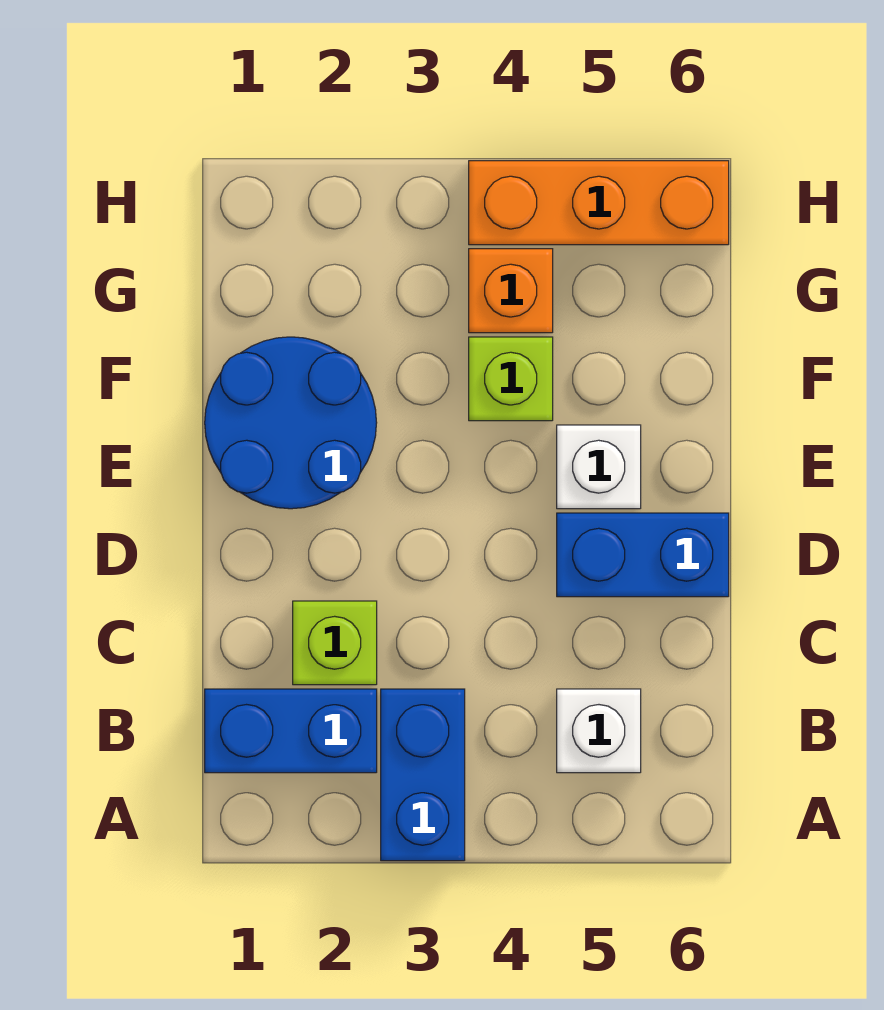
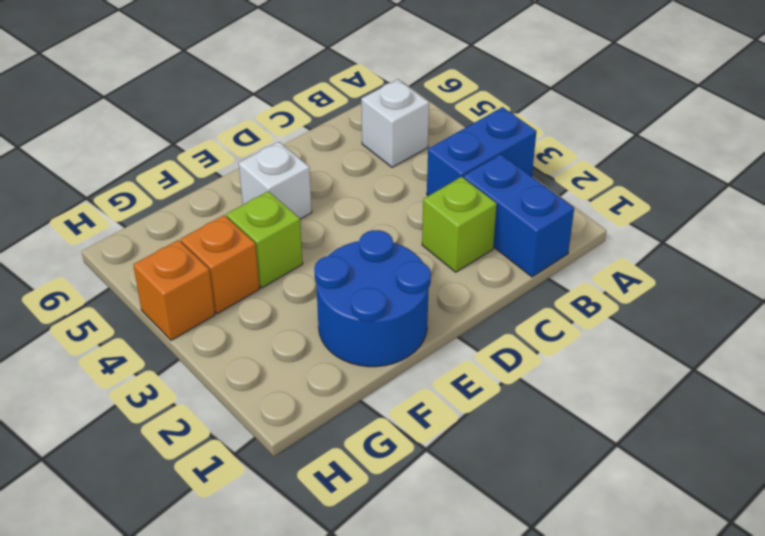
blue 1x2 brick [557,513,729,597] -> none
orange 1x3 brick [469,161,729,245] -> orange 1x1 brick [133,240,215,340]

